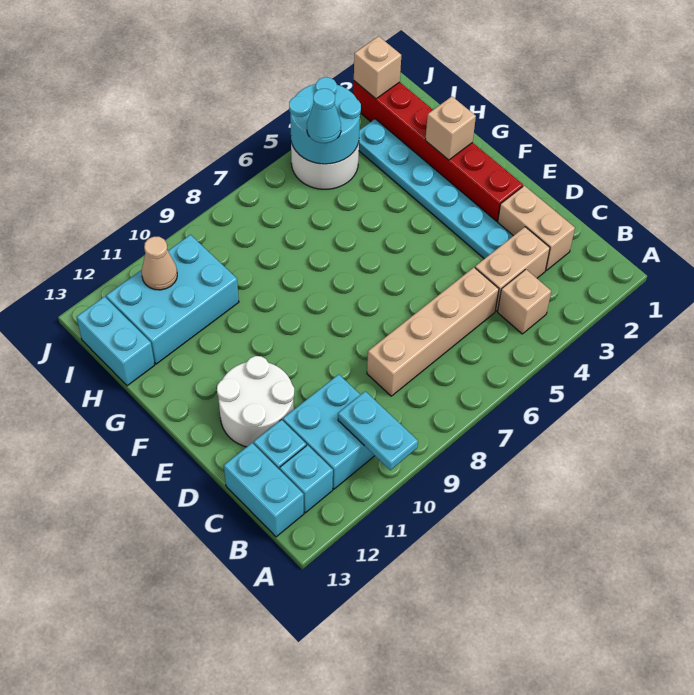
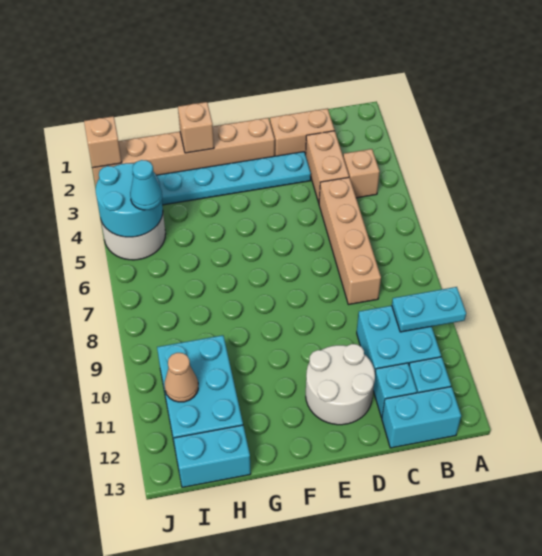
red 1x6 brick [353,81,523,222] -> tan 1x6 brick [92,118,275,186]

